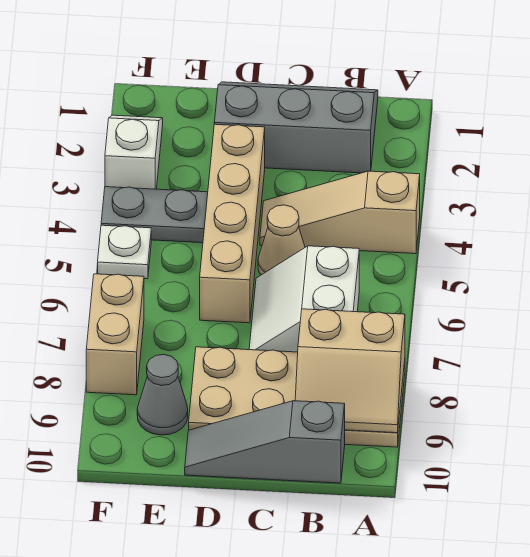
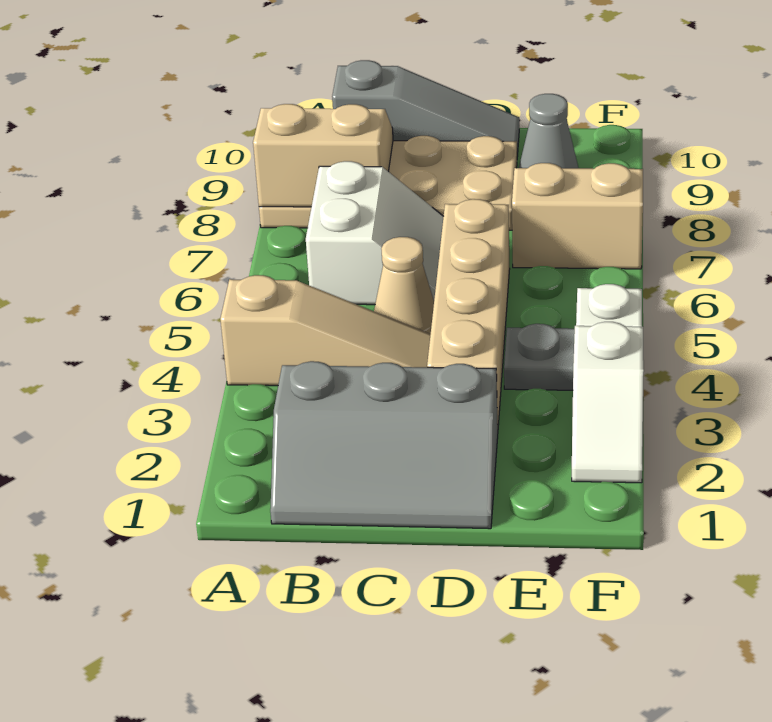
tan 1x2 brick [86,274,144,395] -> tan 1x2 brick turned to [512,163,643,269]

